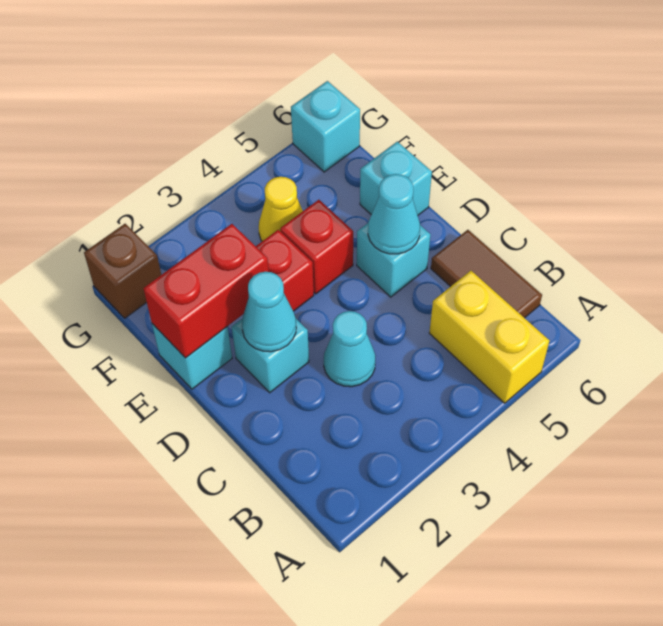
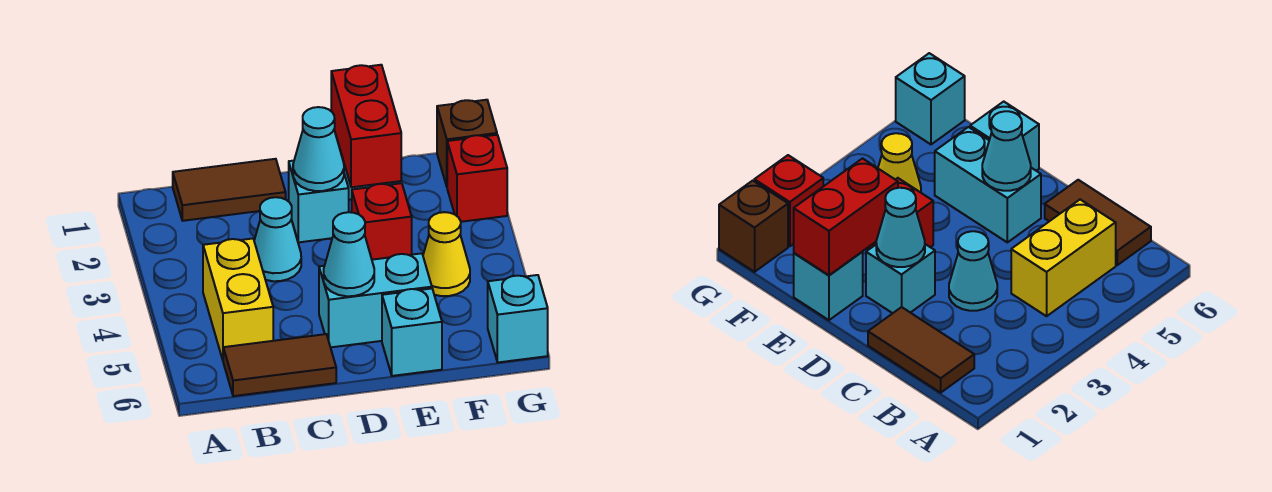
yellow 1x2 brick [429,271,550,403] -> yellow 1x2 brick turned to [203,239,273,360]
none -> brown 1x2 tile [173,159,286,221]
cyan 1x1 brick [357,223,430,297] -> cyan 1x2 brick [319,253,432,347]
red 1x1 brick [280,200,353,294] -> red 1x1 brick moved to [447,135,507,222]

